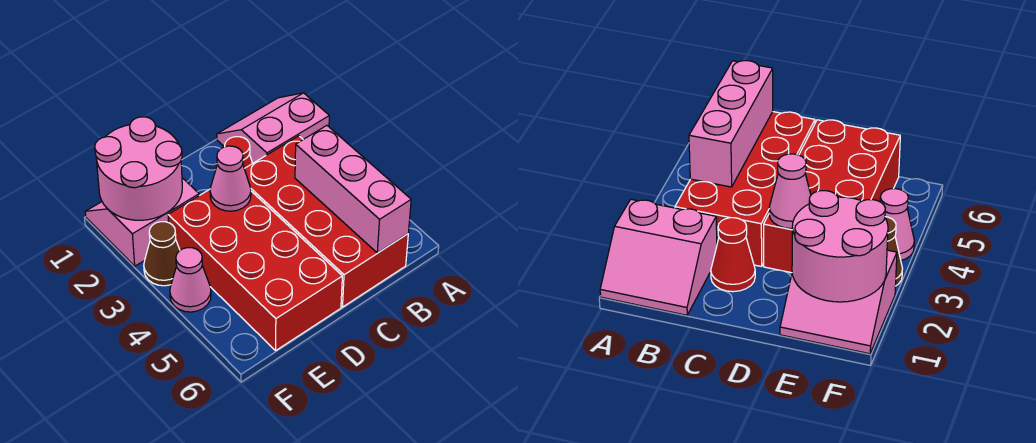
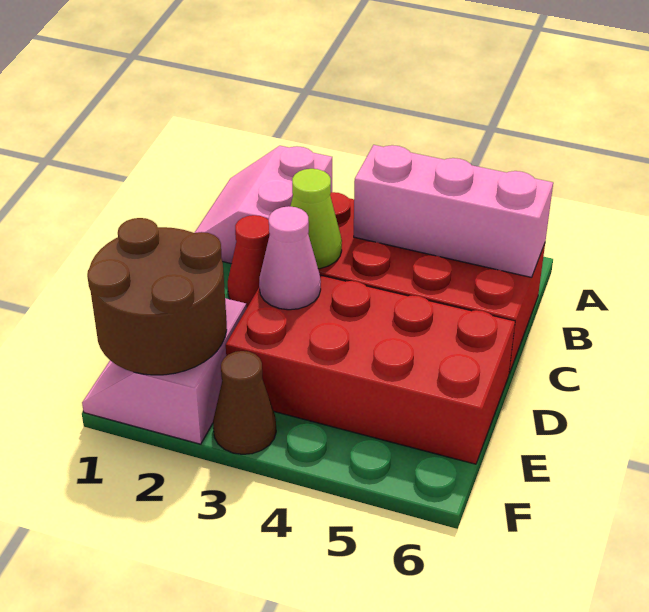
none -> lime 1x1 cone [290,169,342,269]
pink 2x2 round brick [95,117,182,220] -> brown 2x2 round brick [87,218,227,375]
pink 1x1 cone [170,248,211,312] -> none

